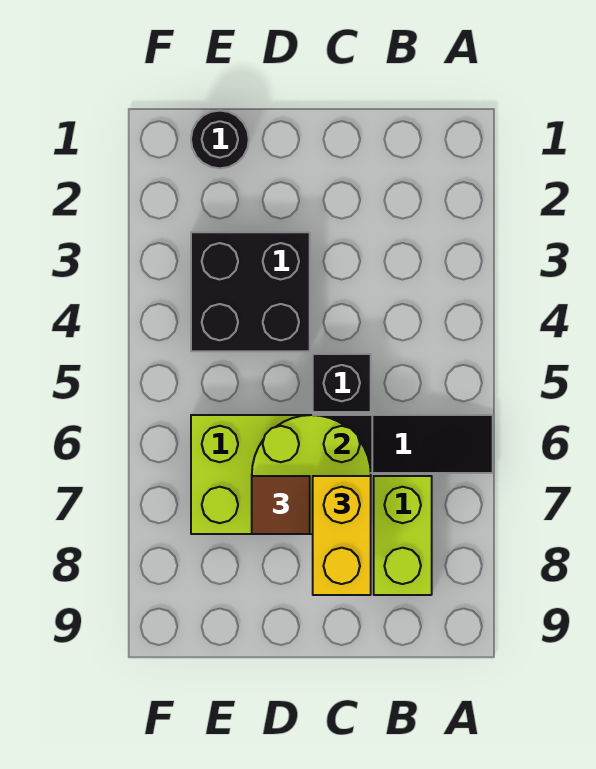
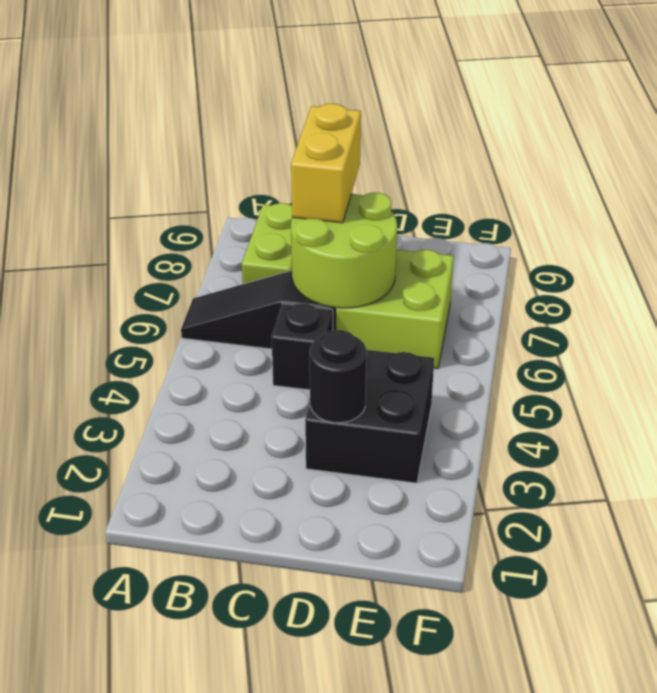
brown 1x1 tile [252,476,310,534] -> none
black 1x1 round brick [191,111,249,168] -> black 1x1 round brick moved to [310,330,367,423]

